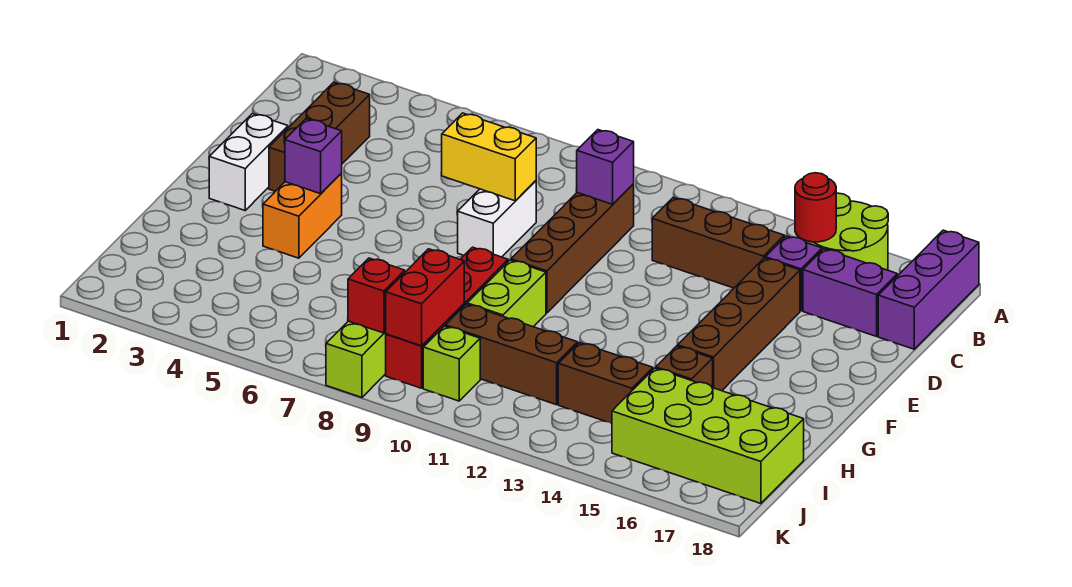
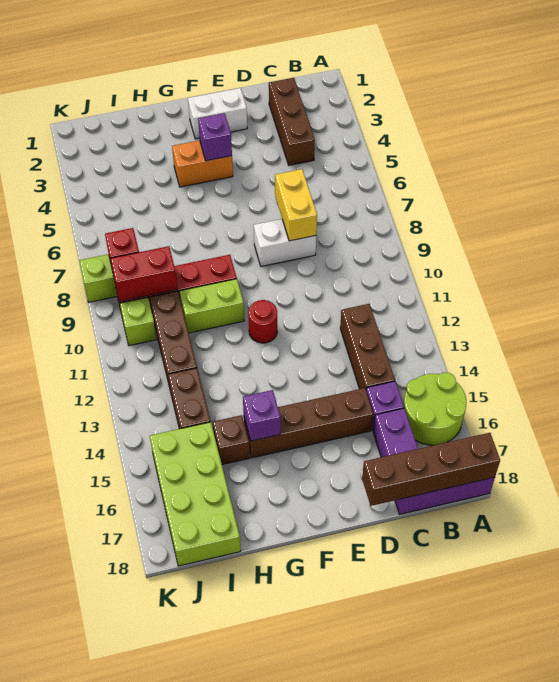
red 1x1 round brick [795,173,836,242] -> red 1x1 round brick moved to [248,300,277,343]
brown 1x3 brick [269,82,370,191] -> brown 1x3 brick turned to [269,78,315,165]
brown 1x4 brick [511,184,634,313] -> brown 1x4 brick moved to [362,433,500,506]
purple 1x1 brick [577,130,634,204] -> purple 1x1 brick moved to [243,390,281,441]

